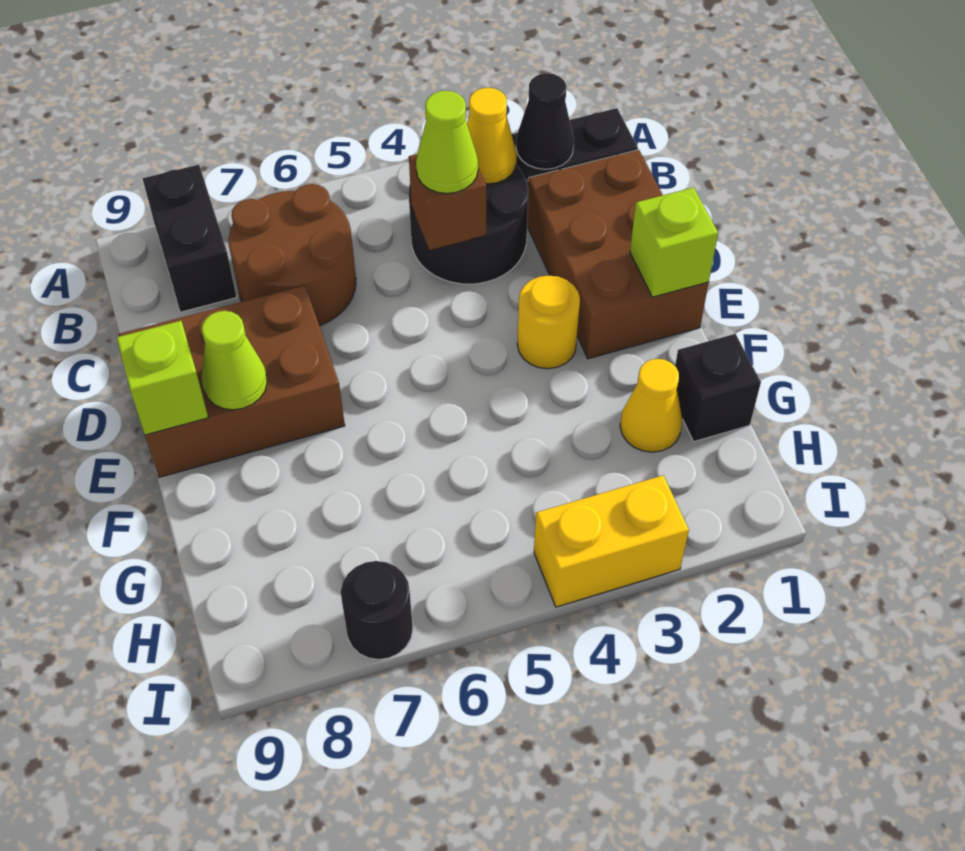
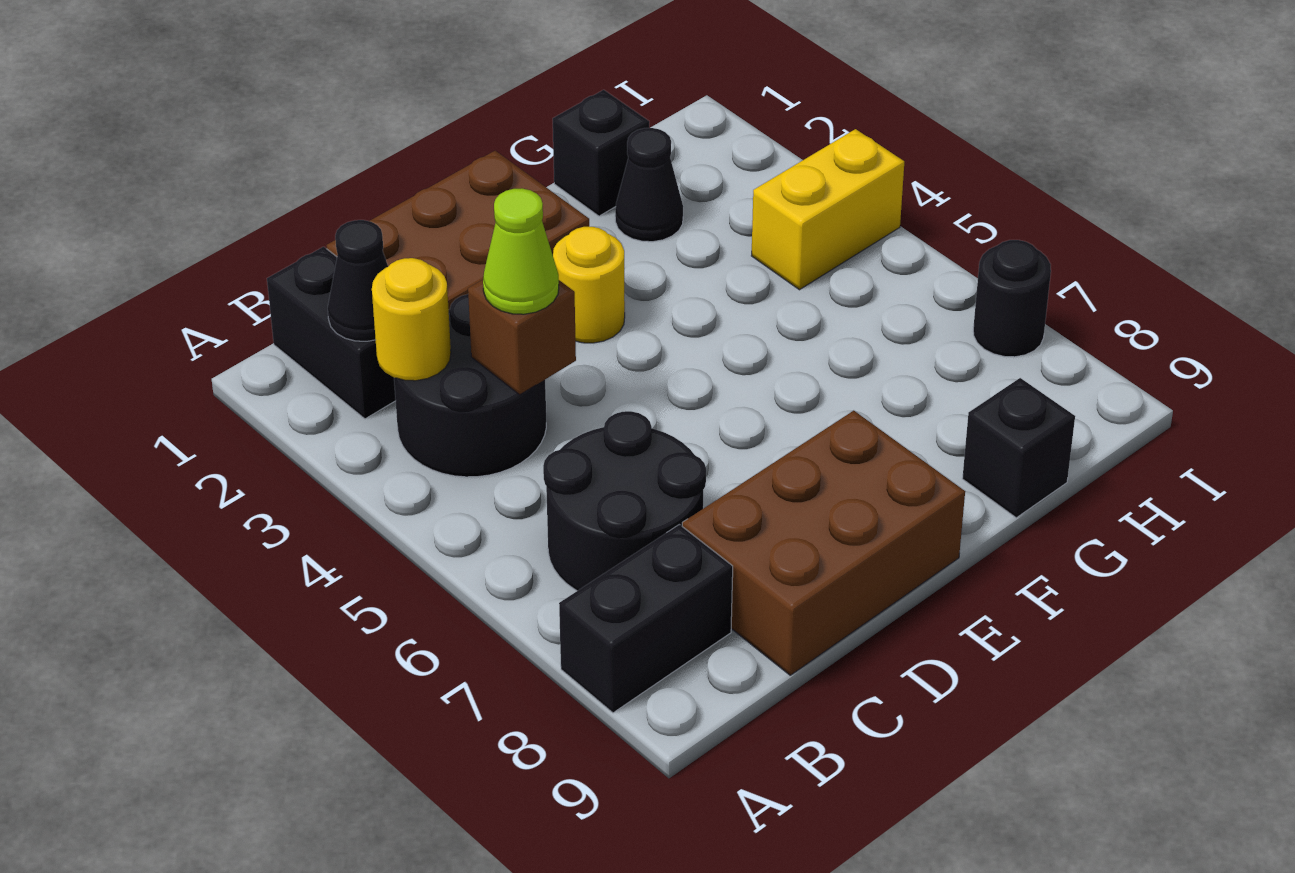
yellow 1x1 cone [467,88,517,184] -> yellow 1x1 round brick [372,258,451,381]
brown 2x2 round brick [229,184,356,326] -> black 2x2 round brick [543,411,706,591]
brown 2x3 brick [119,286,345,477] -> brown 2x3 brick turned to [682,410,965,675]
lime 1x1 brick [630,187,718,297] -> none
lime 1x1 cone [201,311,267,410] -> none
lime 1x1 brick [117,321,208,435] -> none
yellow 1x1 cone [620,359,682,452] -> black 1x1 cone [615,128,683,242]
none -> black 1x1 brick [962,378,1075,518]
yellow 1x2 brick [534,475,689,607] -> yellow 1x2 brick turned to [752,129,904,290]

